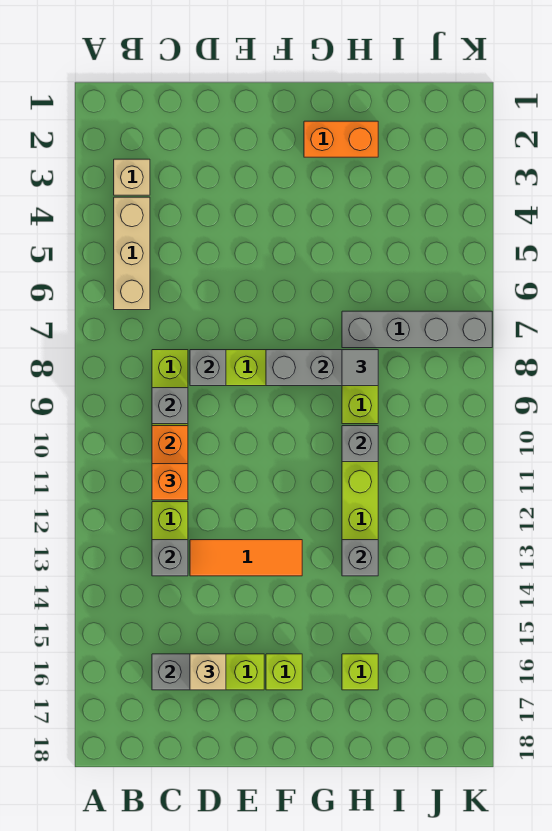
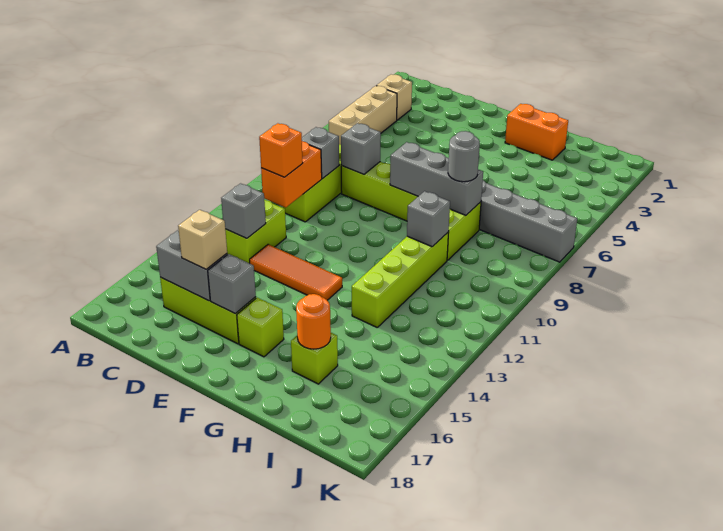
grey 1x1 tile [342,350,378,386] -> grey 1x1 round brick [448,131,480,182]
grey 1x1 brick [342,540,378,576] -> grey 1x1 brick moved to [208,254,256,314]
none -> orange 1x1 round brick [296,294,331,349]

